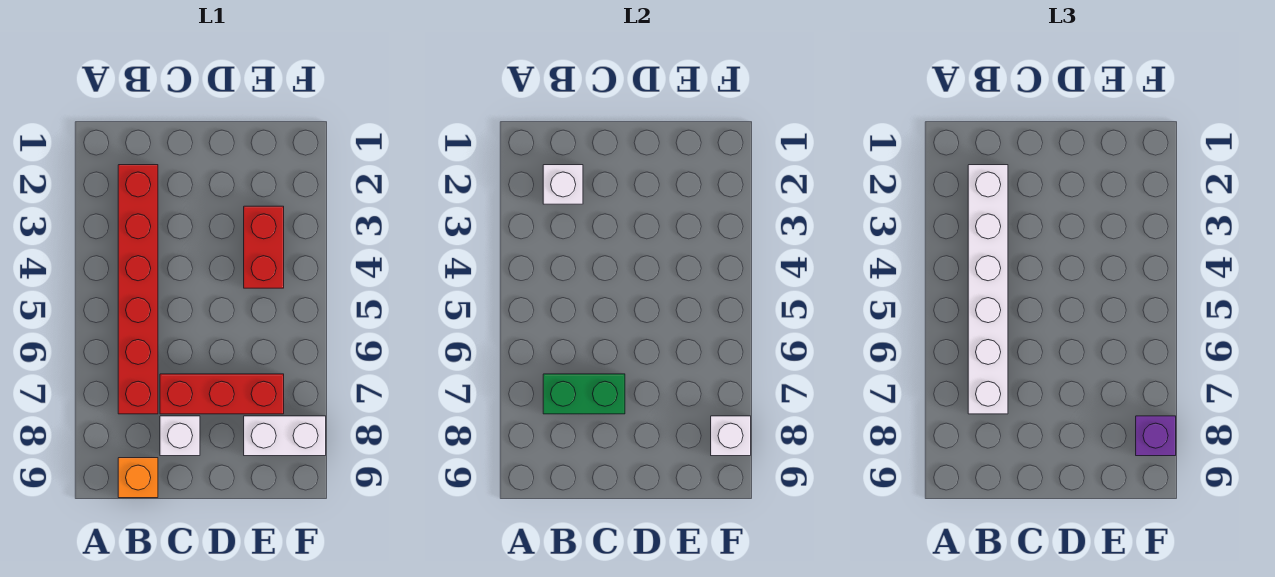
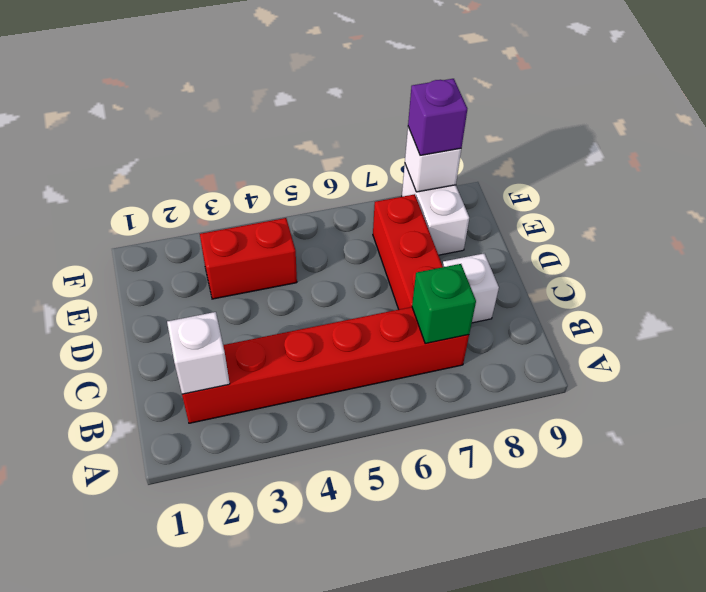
white 1x6 brick [968,165,1008,414] -> none
green 1x2 brick [543,374,625,414] -> green 1x1 brick [412,264,476,344]
orange 1x1 brick [118,458,158,498] -> none

